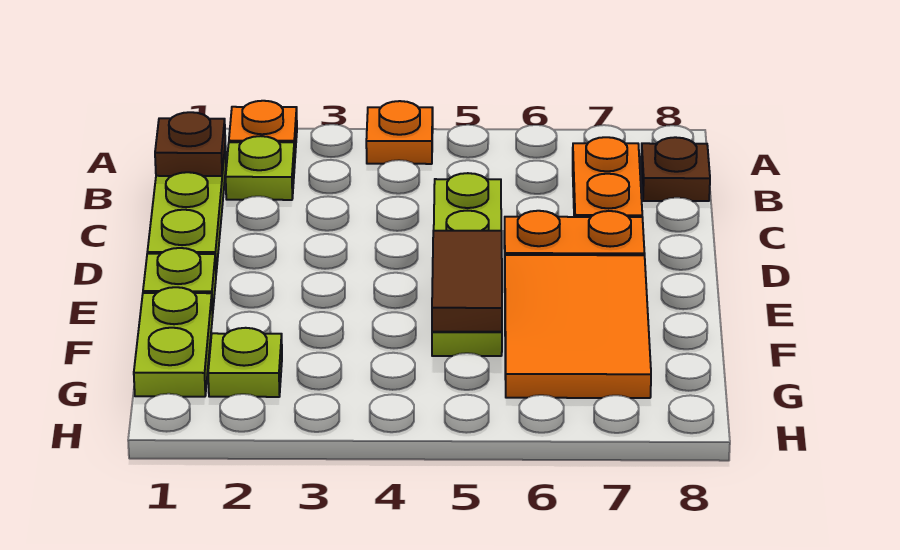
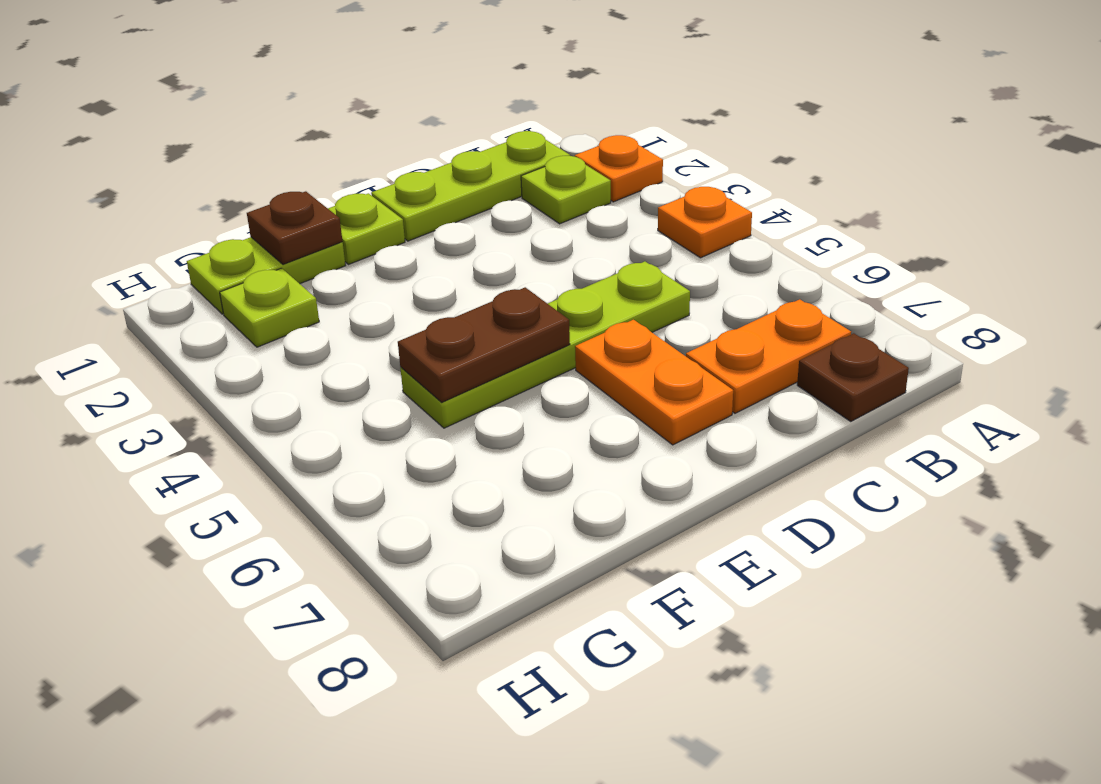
brown 1x1 plate [155,112,225,176] -> brown 1x1 plate moved to [247,191,343,265]
brown 1x2 tile [432,230,502,332] -> brown 1x2 plate [398,287,570,402]
orange 2x3 tile [505,255,651,398] -> none

